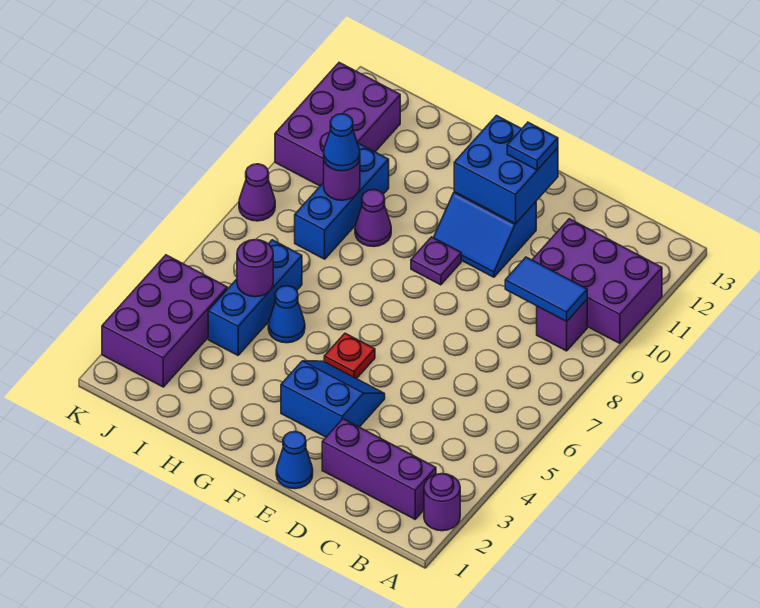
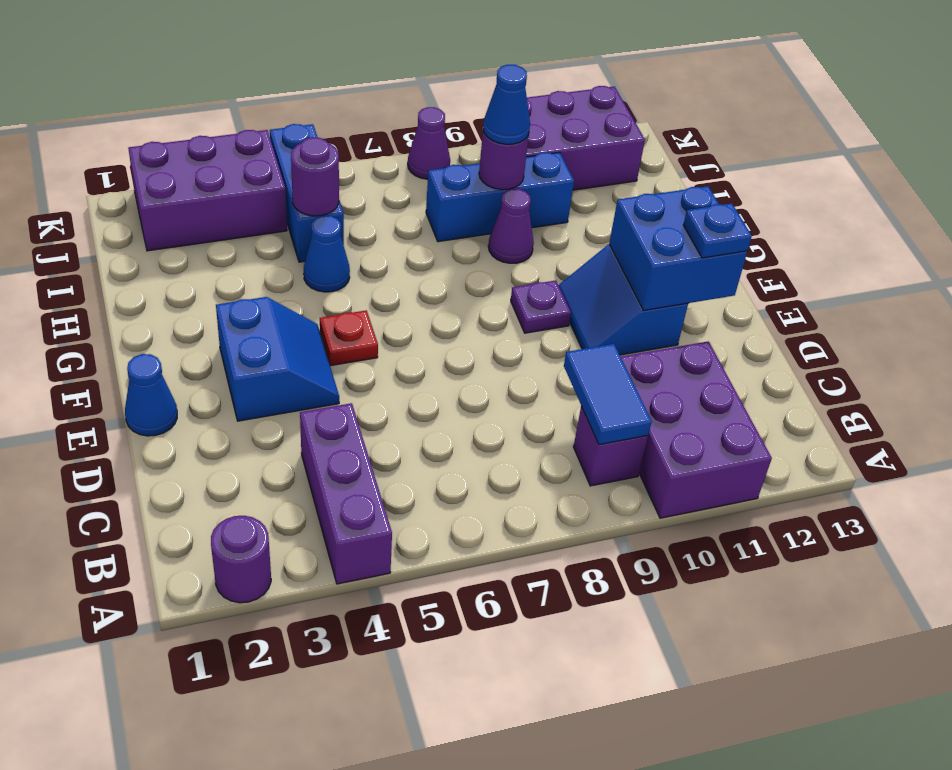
purple 1x3 brick [322,419,436,519] -> purple 1x3 brick moved to [300,403,392,584]
blue 1x3 brick [208,240,302,355] -> blue 1x3 brick turned to [270,124,344,262]

